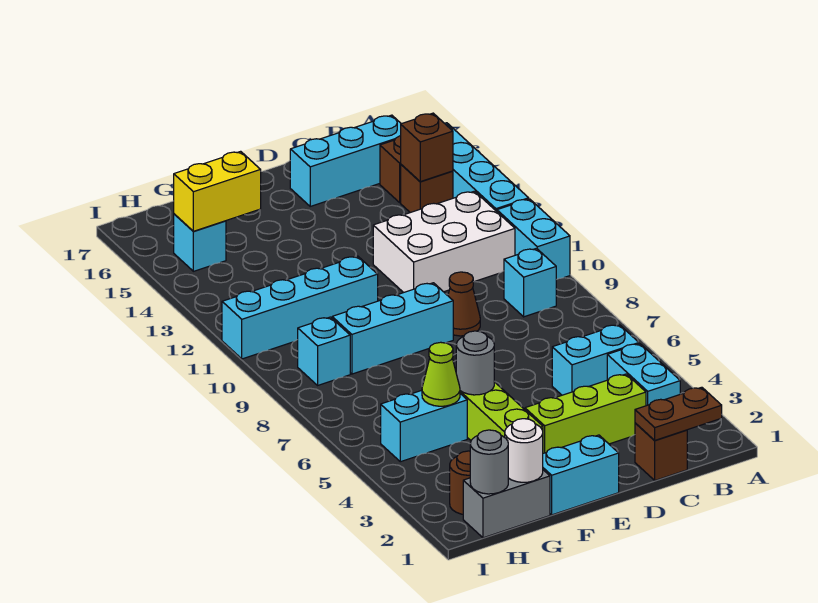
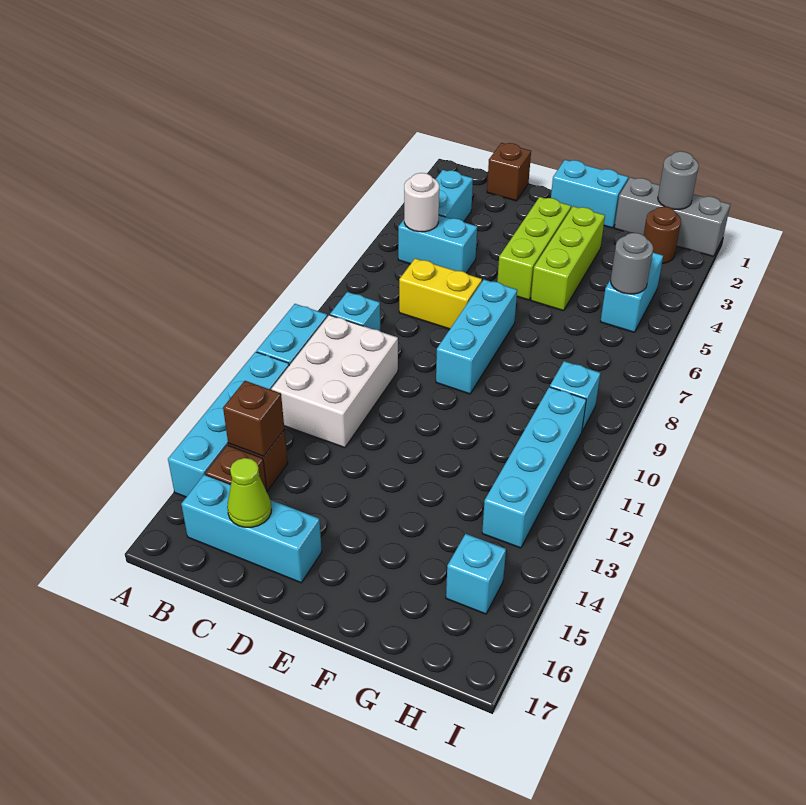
brown 1x2 plate [635,387,722,440] -> none
white 2x3 brick [373,191,515,293] -> white 2x3 brick turned to [272,315,398,448]
lime 1x3 brick [525,374,646,453] -> lime 1x3 brick turned to [497,197,571,300]
brown 1x1 cone [448,272,480,336] -> none
cyan 1x3 brick [332,283,453,374] -> cyan 1x3 brick turned to [436,280,517,394]
grey 1x1 round brick [456,331,494,395] -> grey 1x1 round brick moved to [611,233,653,294]
cyan 1x4 brick [222,256,378,359] -> cyan 1x4 brick turned to [482,387,586,548]
grey 1x2 brick [463,470,550,538] -> grey 1x3 brick [614,177,730,257]
white 1x1 round brick [505,419,543,482] -> white 1x1 round brick moved to [404,173,439,232]
cyan 1x2 brick [381,390,467,462] -> cyan 1x2 brick turned to [601,253,663,332]
lime 1x1 cone [422,342,460,406] -> lime 1x1 cone moved to [227,458,271,527]
yellow 1x2 brick [174,151,261,231] -> yellow 1x2 brick moved to [399,259,482,329]

